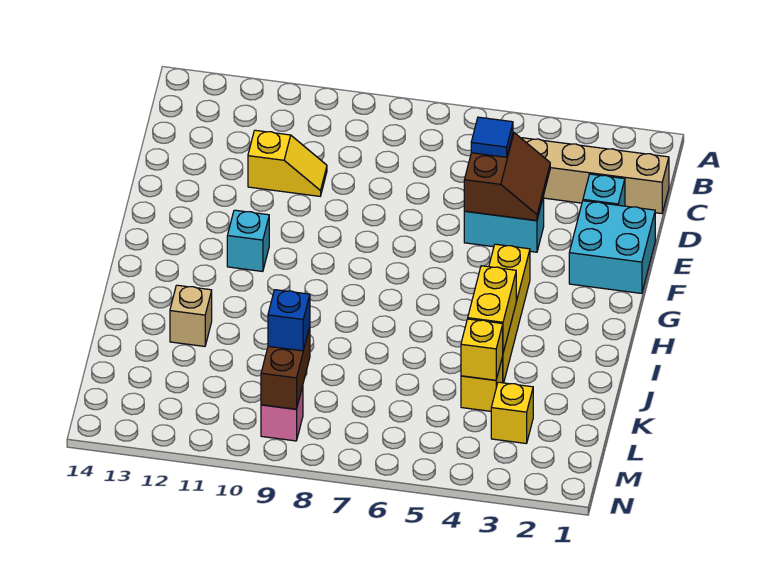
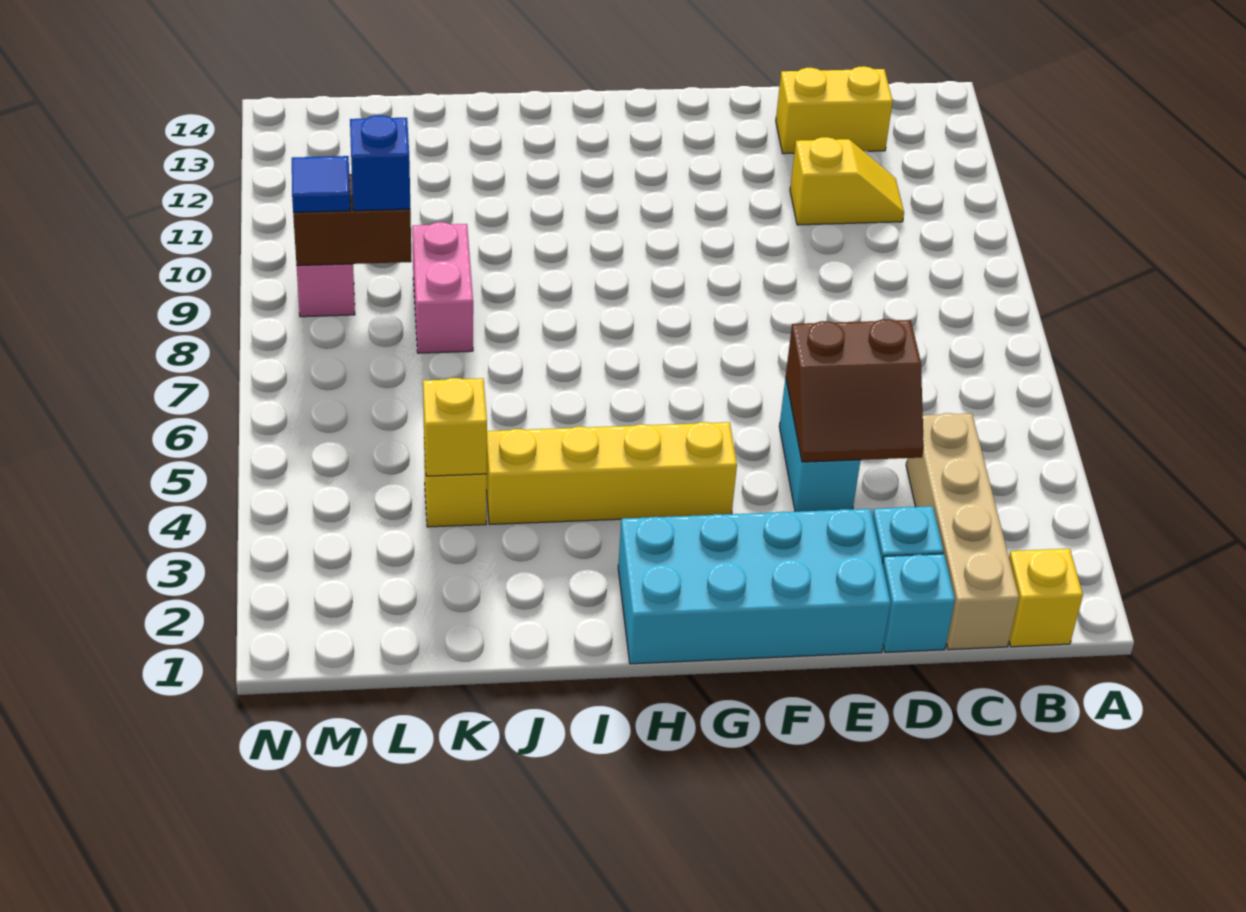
blue 1x1 tile [471,117,513,157] -> blue 1x1 tile moved to [292,156,350,212]
yellow 1x2 slope [248,130,327,196] -> yellow 1x2 slope turned to [790,137,904,225]
cyan 2x2 brick [569,201,655,293] -> cyan 2x4 brick [618,509,891,664]
cyan 1x1 brick [227,210,269,272] -> cyan 1x1 brick moved to [883,554,955,652]
yellow 1x2 brick [468,266,516,352] -> yellow 1x2 brick moved to [776,66,893,154]
tan 1x1 brick [170,285,212,346] -> none
none -> pink 1x2 brick [412,222,473,353]
yellow 1x1 brick [491,382,533,444] -> yellow 1x1 brick moved to [1009,549,1083,647]

